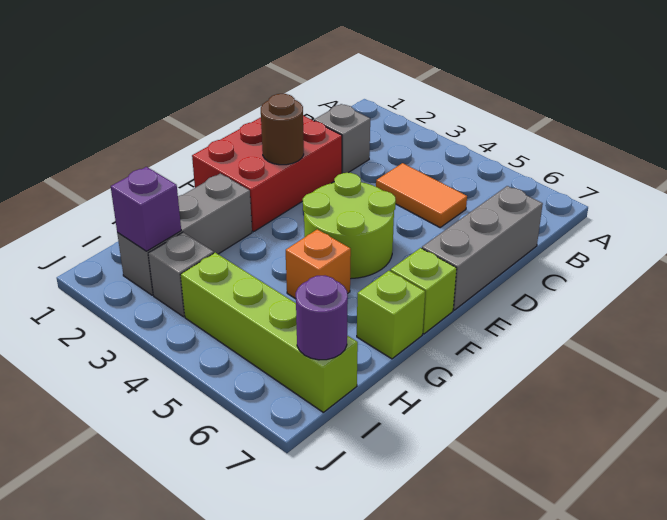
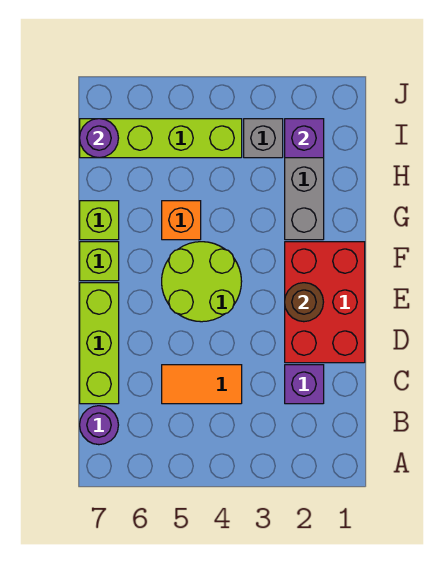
none -> purple 1x1 round brick [80,406,118,445]
grey 1x1 brick [314,104,370,173] -> purple 1x1 brick [285,365,324,404]
grey 1x3 brick [422,186,543,310] -> lime 1x3 brick [80,283,119,404]

